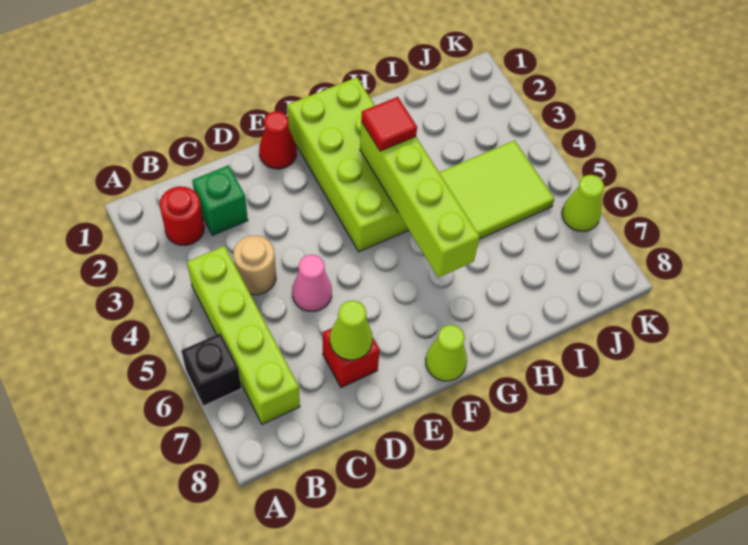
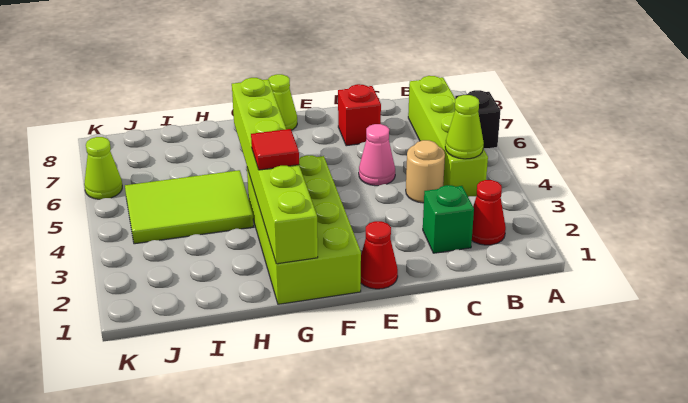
red 1x1 round brick [160,186,204,245] -> red 1x1 cone [472,180,506,245]
lime 1x1 cone [330,300,372,360] -> lime 1x1 cone moved to [445,95,484,159]
lime 1x4 brick [360,122,480,278] -> lime 1x6 brick [232,78,318,264]

